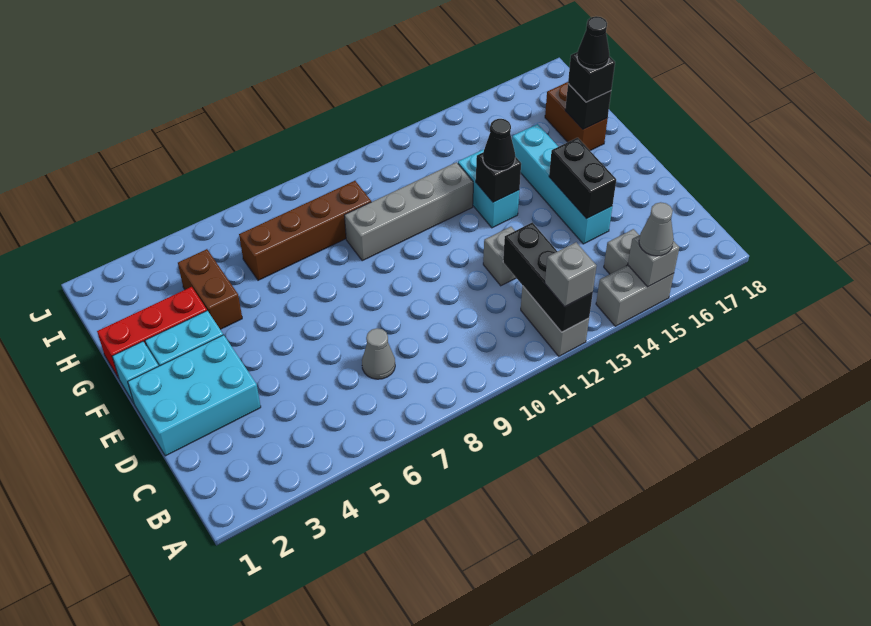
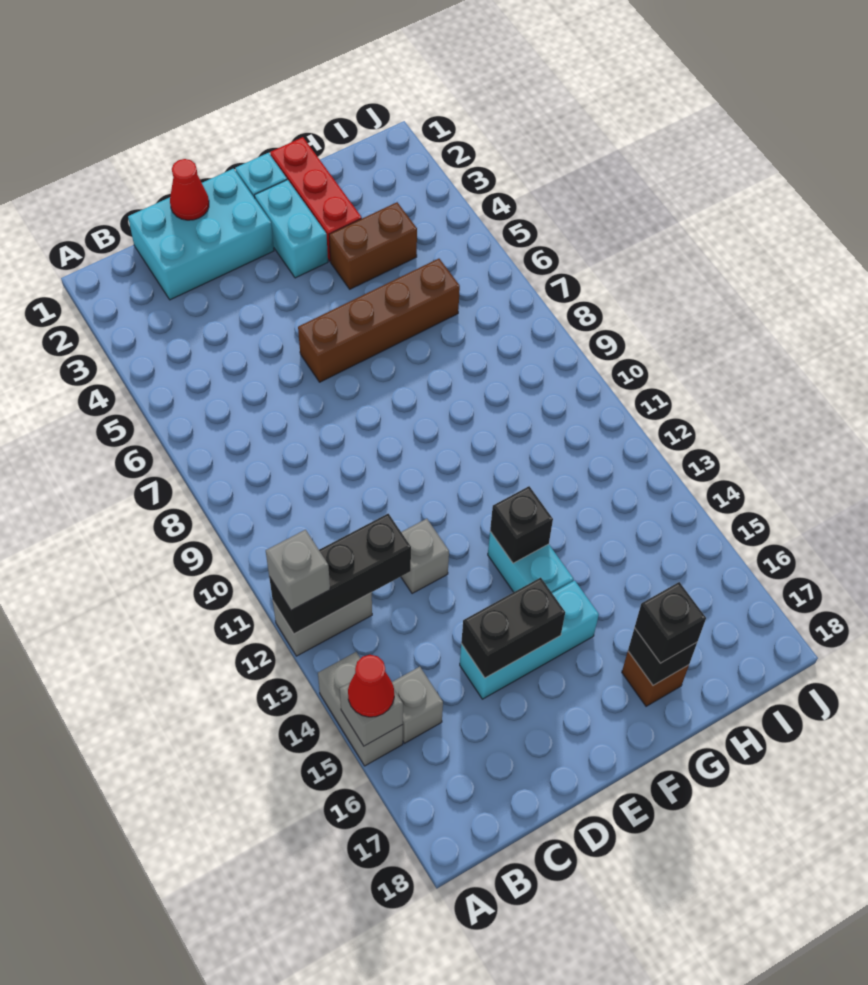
grey 1x1 cone [639,202,674,256] -> red 1x1 cone [348,655,394,717]
grey 1x1 cone [362,328,395,379] -> none
cyan 2x3 brick [128,335,261,456] -> cyan 2x3 brick turned to [128,169,274,300]
none -> red 1x1 cone [170,159,209,220]
cyan 1x4 brick [512,124,612,244] -> cyan 1x3 brick [460,581,599,699]
cyan 1x2 brick [458,149,519,228] -> cyan 1x2 brick turned to [488,532,573,593]
black 1x1 cone [483,119,515,171] -> none
grey 1x4 brick [344,162,473,261] -> none
brown 1x2 brick [545,82,608,150] -> brown 1x1 brick [622,652,689,706]
black 1x1 cone [577,16,609,69] -> none
brown 1x4 brick [239,181,371,280] -> brown 1x4 brick turned to [298,259,460,382]

